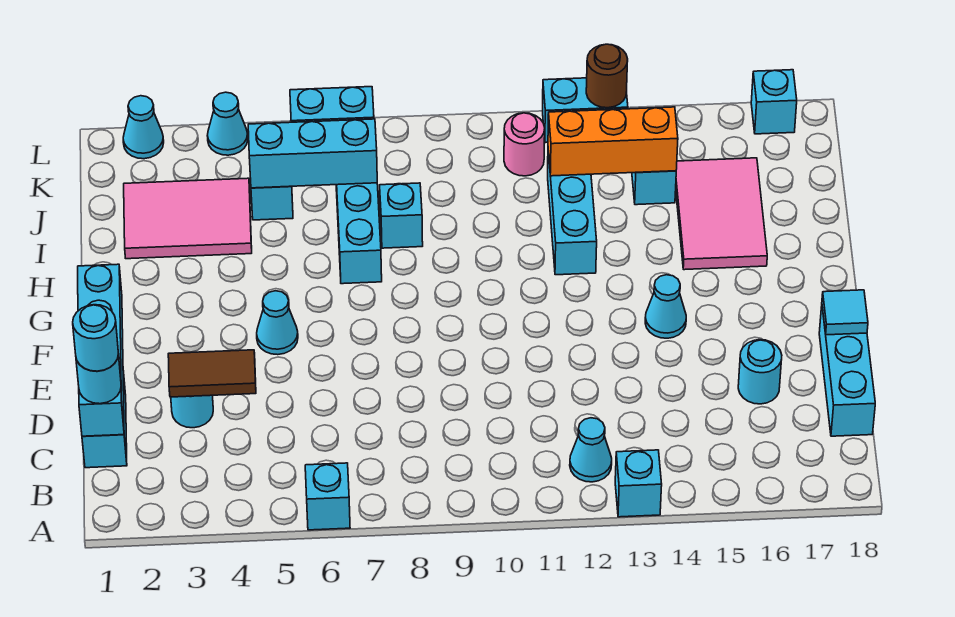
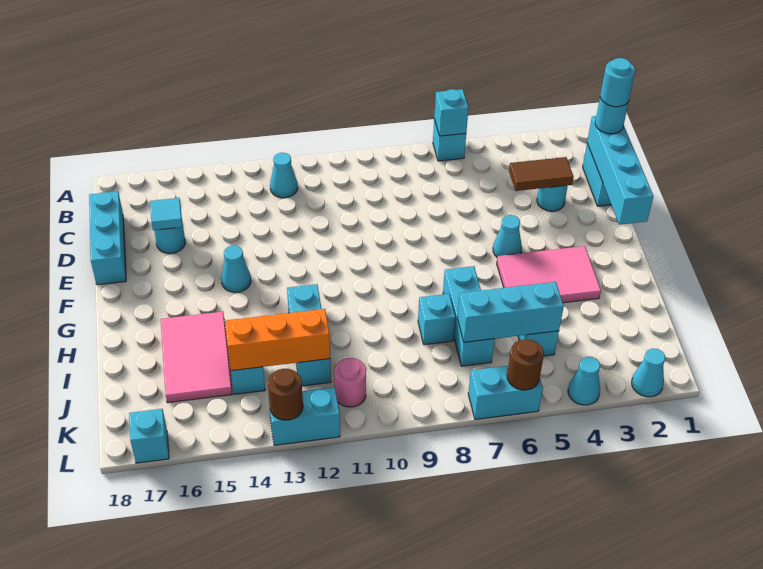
cyan 1x1 brick [615,450,662,517] -> cyan 1x1 brick moved to [434,89,468,136]
cyan 1x1 tile [822,290,868,335] -> cyan 1x1 tile moved to [150,198,182,230]
pink 2x3 tile [124,178,252,259] -> pink 2x3 tile moved to [497,246,601,303]
none -> brown 1x1 round brick [507,339,544,390]

